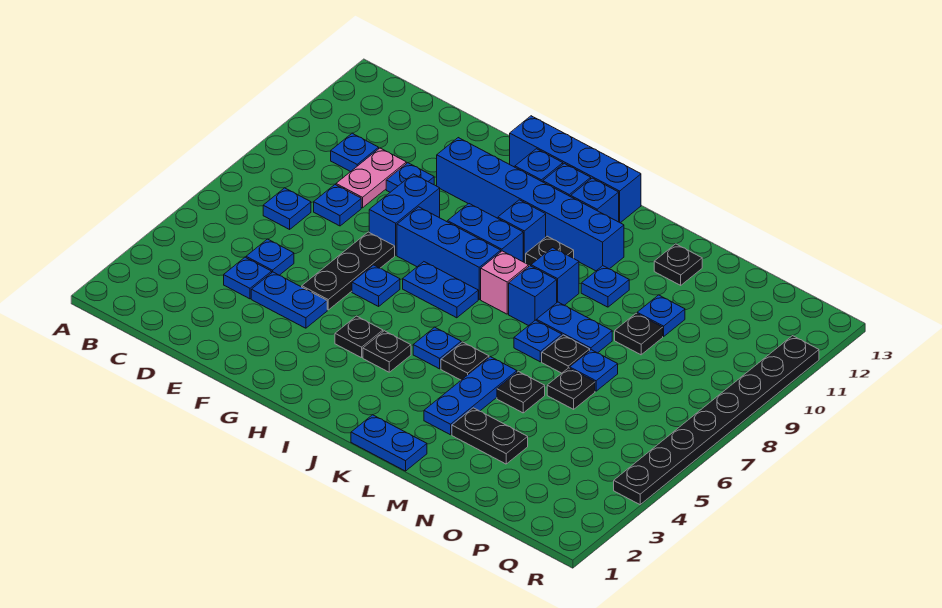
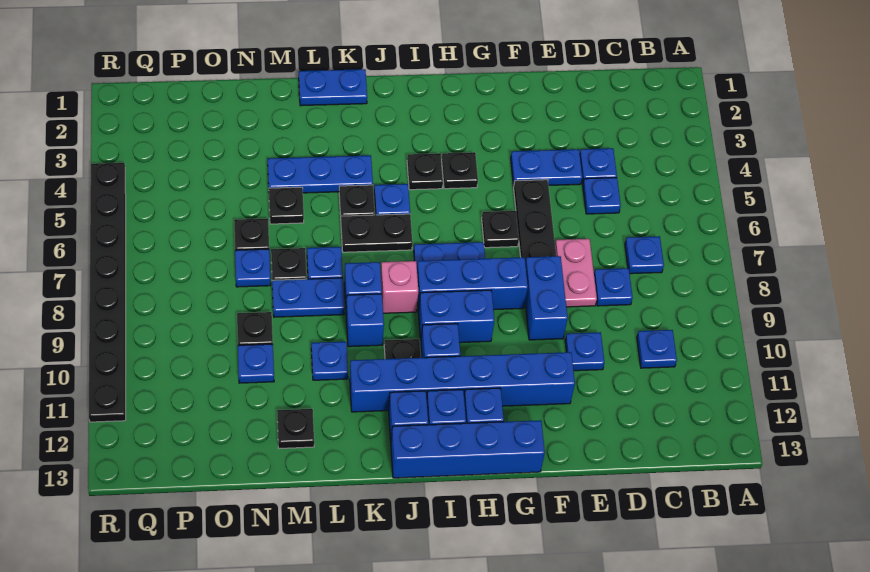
pink 1x2 plate [336,148,406,208] -> pink 1x2 plate moved to [555,239,597,307]
blue 1x1 plate [352,265,400,306] -> black 1x1 plate [482,211,519,248]
blue 1x3 plate [424,357,517,435] -> blue 1x3 plate turned to [268,155,373,193]
black 1x2 plate [452,408,528,464] -> black 1x2 plate moved to [341,214,412,252]

